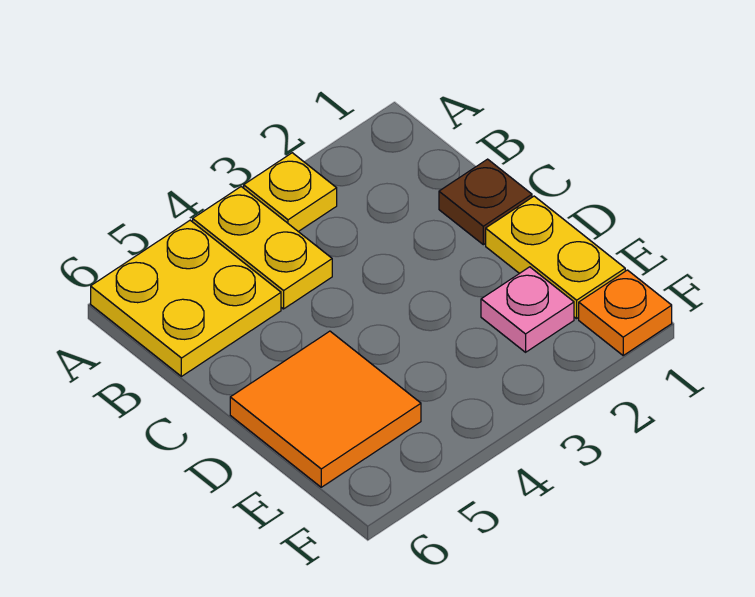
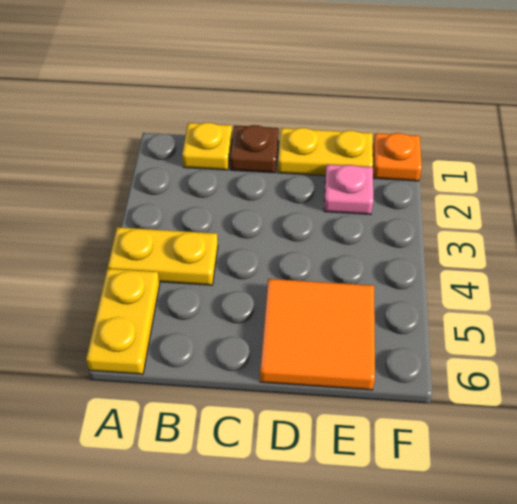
yellow 1x1 plate [244,153,337,232] -> yellow 1x1 plate moved to [182,123,232,170]
yellow 2x2 plate [91,220,281,376] -> yellow 1x2 plate [86,269,160,374]

